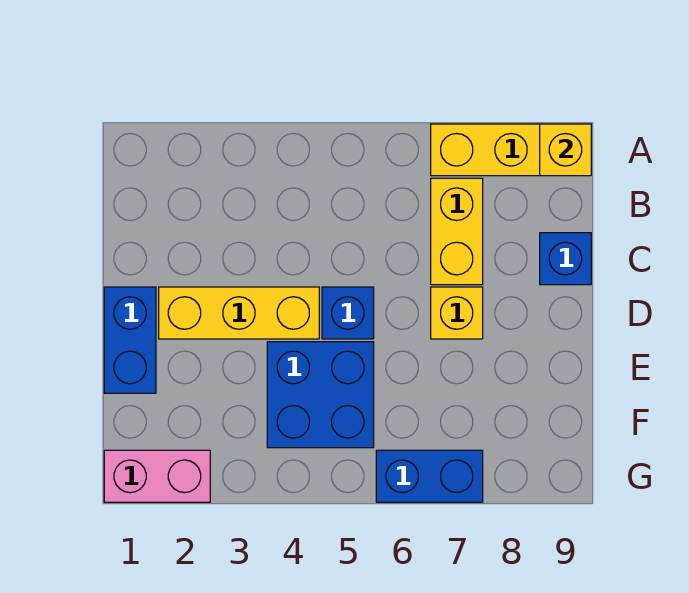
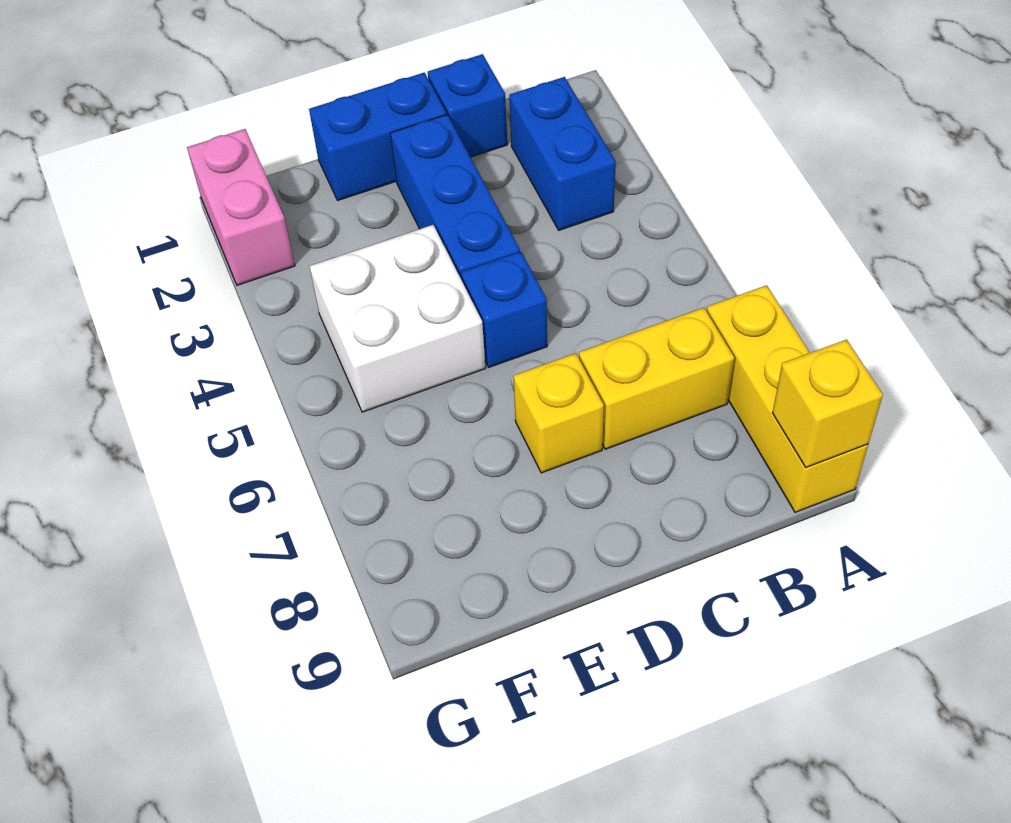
blue 1x1 brick [540,233,591,285] -> blue 1x1 brick moved to [428,54,507,157]
yellow 1x3 brick [159,287,319,339] -> blue 1x3 brick [390,115,520,280]
blue 2x2 brick [267,342,374,448] -> white 2x2 brick [309,225,486,412]
blue 1x2 brick [376,450,483,502] -> blue 1x2 brick moved to [509,77,616,230]

